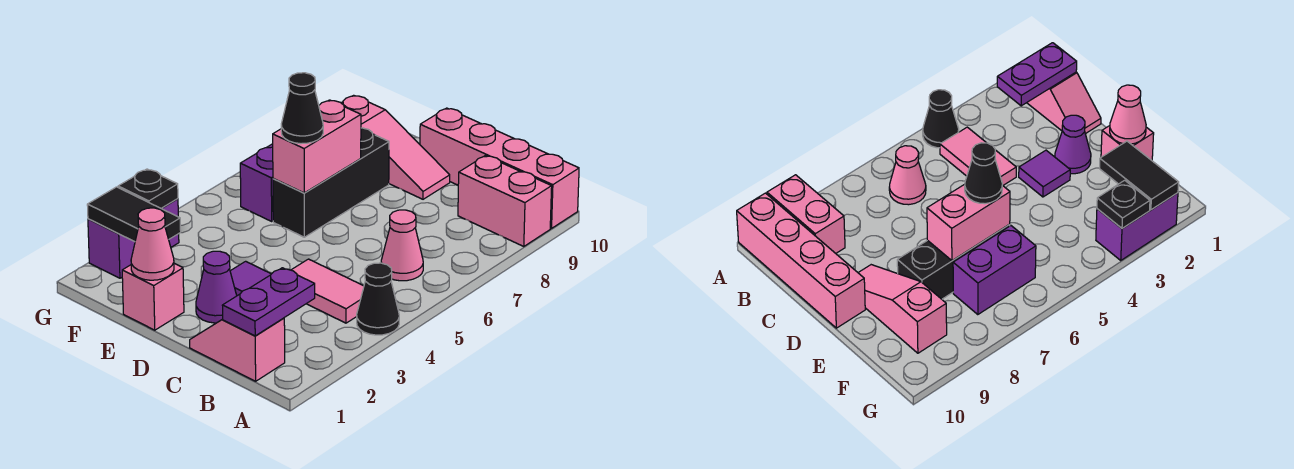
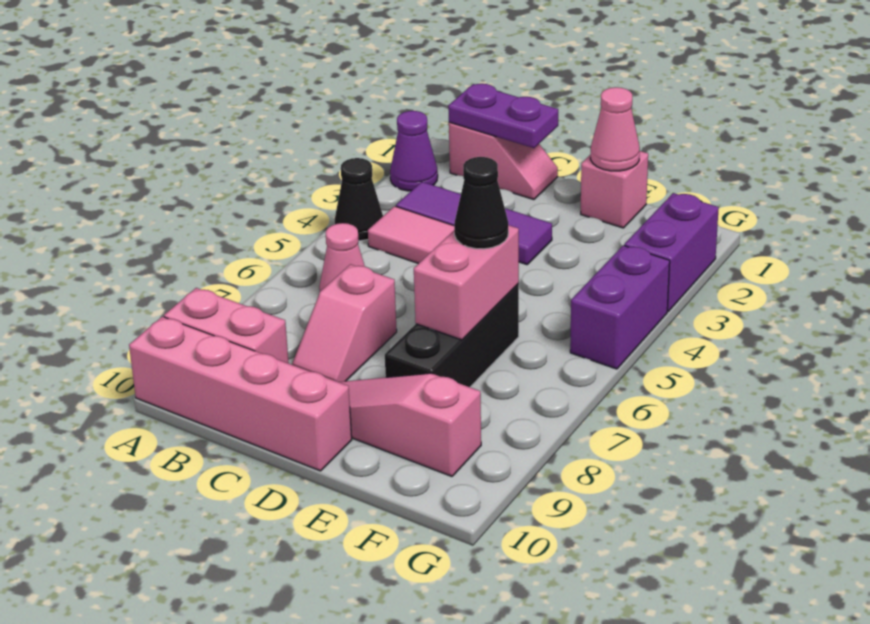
purple 1x2 plate [222,268,315,336] -> purple 1x2 plate turned to [448,84,558,148]
none -> pink 1x2 slope [292,264,397,382]
purple 1x1 cone [196,251,237,323] -> purple 1x1 cone moved to [390,111,438,191]
purple 1x1 tile [230,261,271,296] -> purple 1x3 tile [396,182,552,265]
black 1x2 tile [87,187,181,242] -> none
purple 1x2 brick [240,144,273,221] -> purple 1x2 brick moved to [570,245,670,369]
black 1x1 plate [118,169,178,208] -> none

